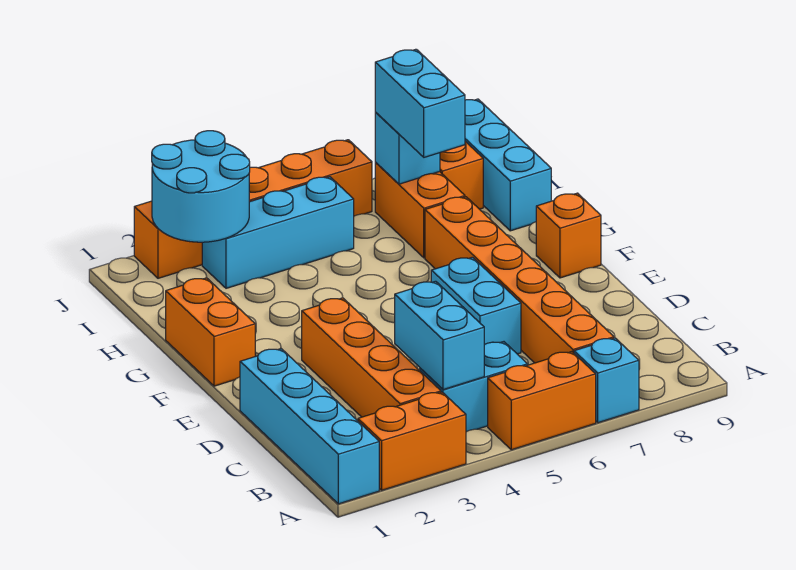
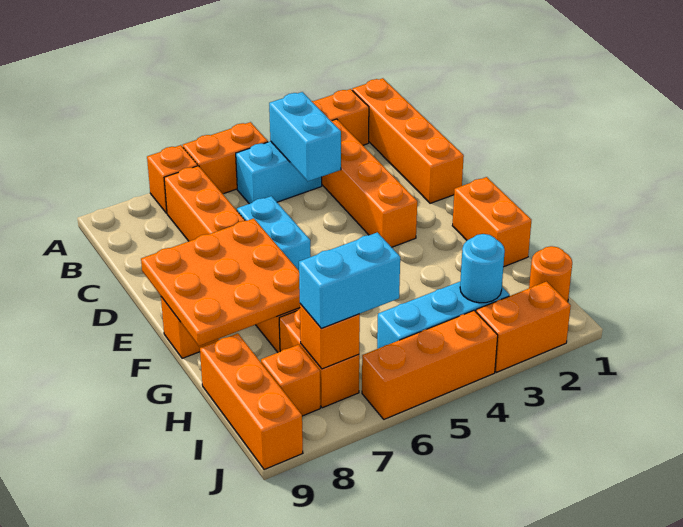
cyan 1x4 brick [240,349,379,504] -> orange 1x4 brick [352,78,464,203]
cyan 1x1 brick [574,338,639,423] -> orange 1x1 brick [147,145,198,213]
none -> orange 3x3 plate [141,218,300,346]
cyan 1x2 brick [375,49,465,157] -> cyan 1x2 brick turned to [299,232,400,329]
cyan 1x3 brick [465,99,551,231] -> orange 1x3 brick [200,333,303,470]
none -> orange 1x1 round brick [529,246,572,302]
cyan 2x2 round brick [152,131,250,242] -> cyan 1x1 round brick [460,234,505,303]
cyan 1x1 brick [375,112,440,184] -> orange 1x1 brick [300,304,360,369]

